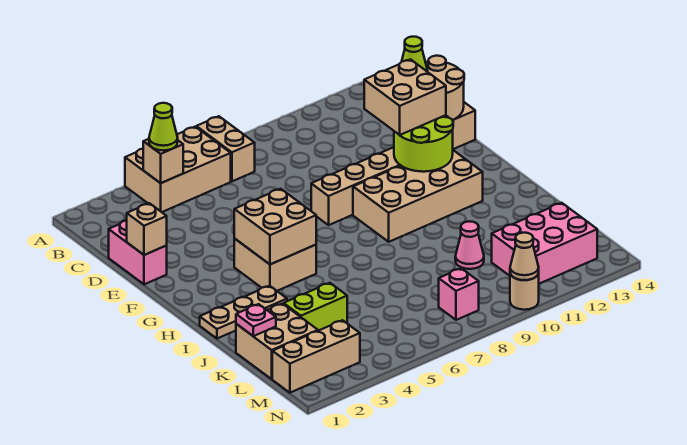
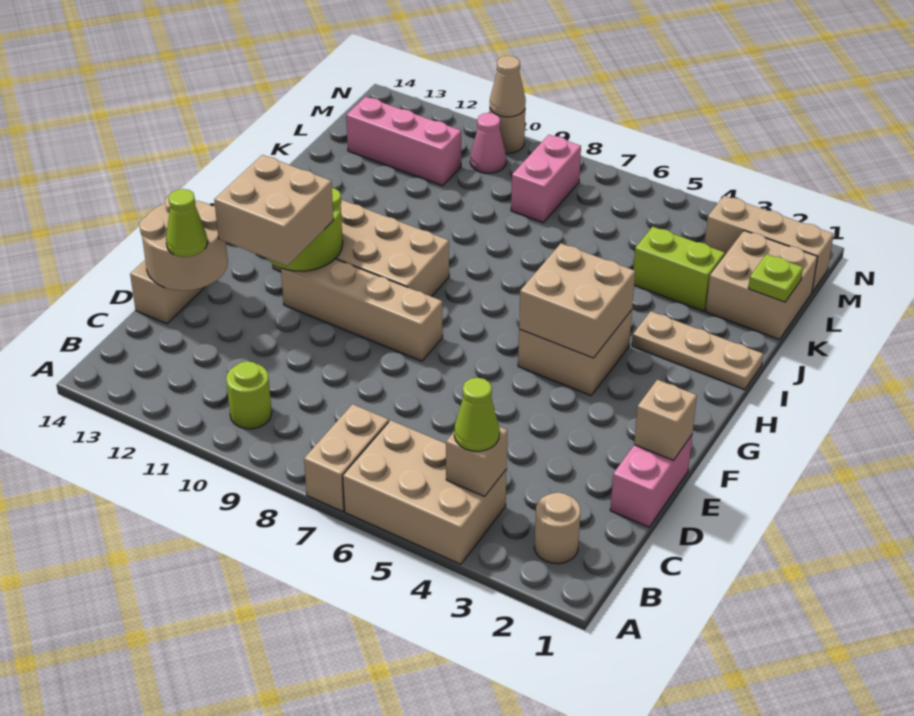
none -> tan 1x1 round brick [534,492,580,564]
none -> lime 1x1 round brick [226,361,272,429]
pink 1x1 plate [236,304,276,336] -> lime 1x1 plate [748,254,803,302]
pink 1x1 cone [455,221,484,269] -> pink 1x1 cone moved to [470,113,506,173]
pink 2x3 brick [492,203,597,284] -> pink 1x3 brick [346,97,461,186]
pink 1x1 brick [439,268,479,320] -> pink 1x2 brick [511,135,581,223]

